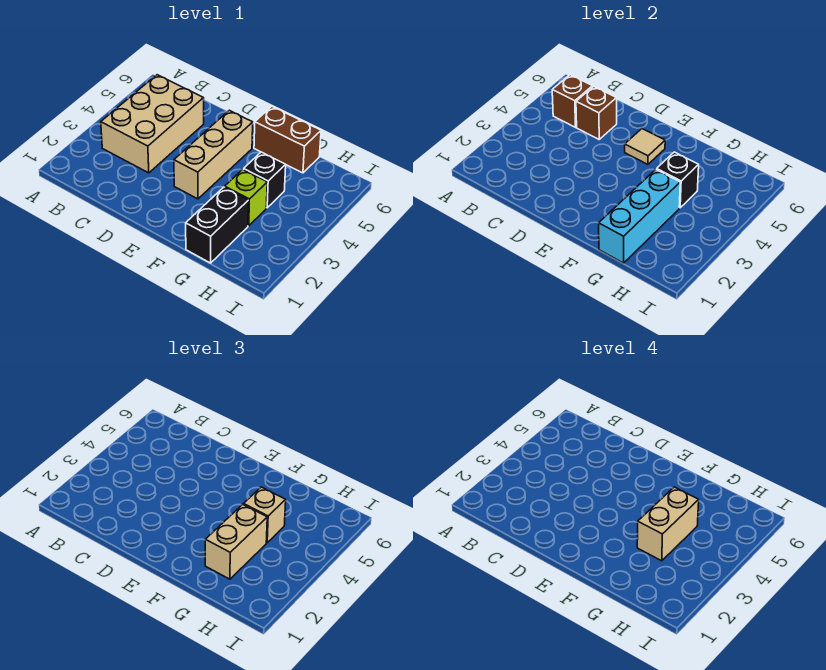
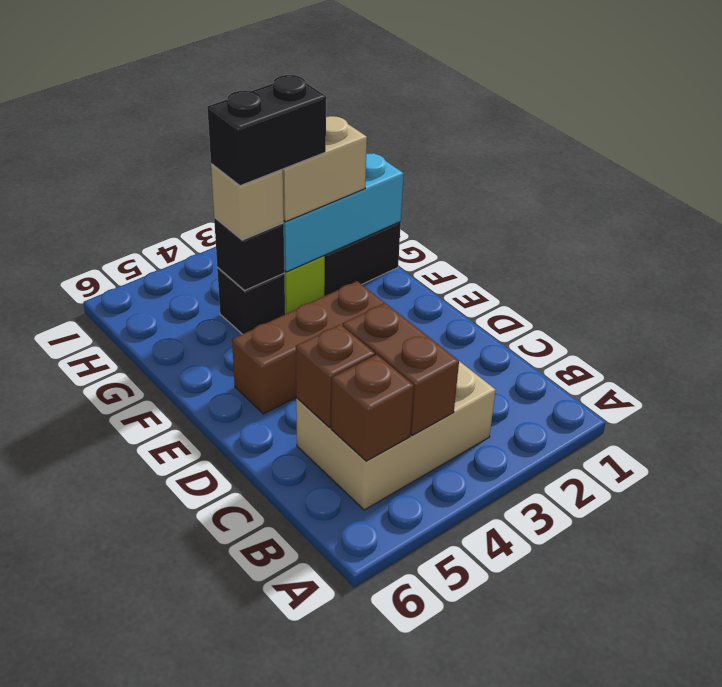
tan 1x3 brick [174,110,253,199] -> brown 1x3 brick [232,281,385,414]
tan 1x1 tile [625,129,665,164] -> none
brown 1x2 brick [254,106,321,173] -> brown 1x2 brick moved to [342,303,459,436]
tan 1x2 brick [637,487,699,561] -> black 1x2 brick [207,75,326,186]

